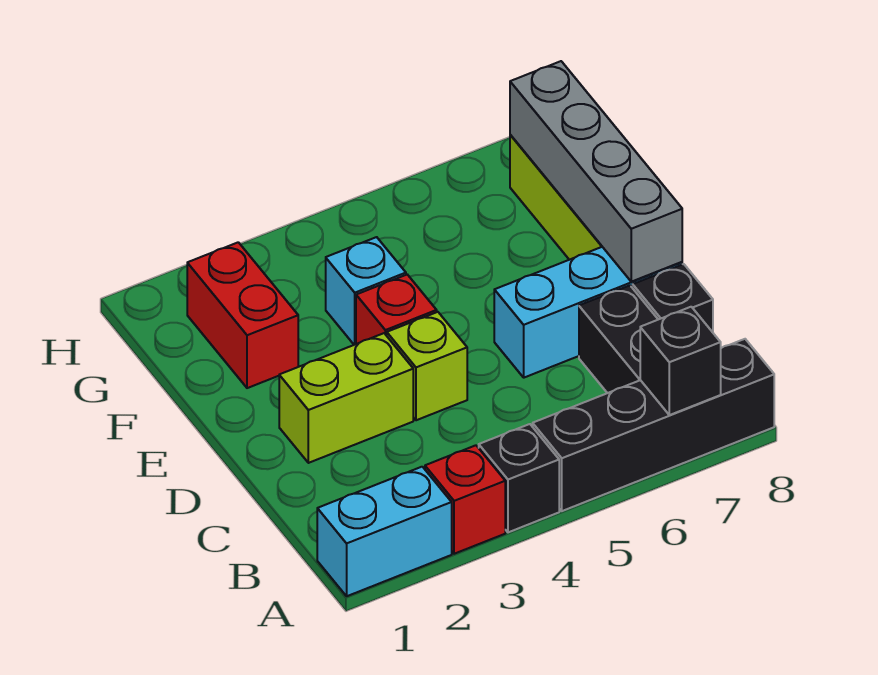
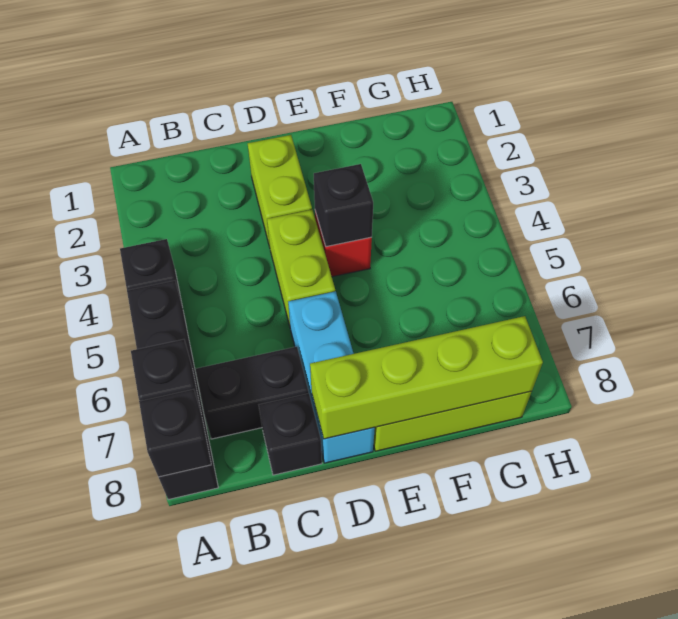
cyan 1x2 brick [317,467,452,596] -> none
red 1x1 brick [425,445,505,554] -> none
none -> black 1x1 brick [139,389,211,477]
lime 1x1 brick [387,312,467,420] -> lime 1x2 brick [267,210,335,326]
grey 1x4 brick [510,61,682,282] -> lime 1x4 brick [310,316,543,439]
none -> black 1x1 brick [314,164,373,247]
red 1x2 brick [187,242,298,388] -> none
cyan 1x1 brick [326,237,406,345] -> none

